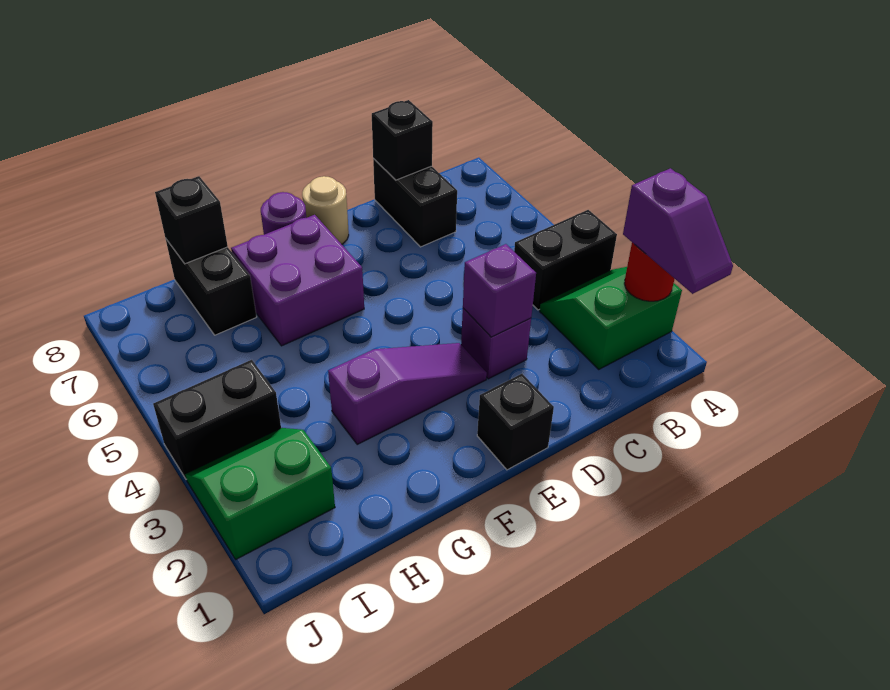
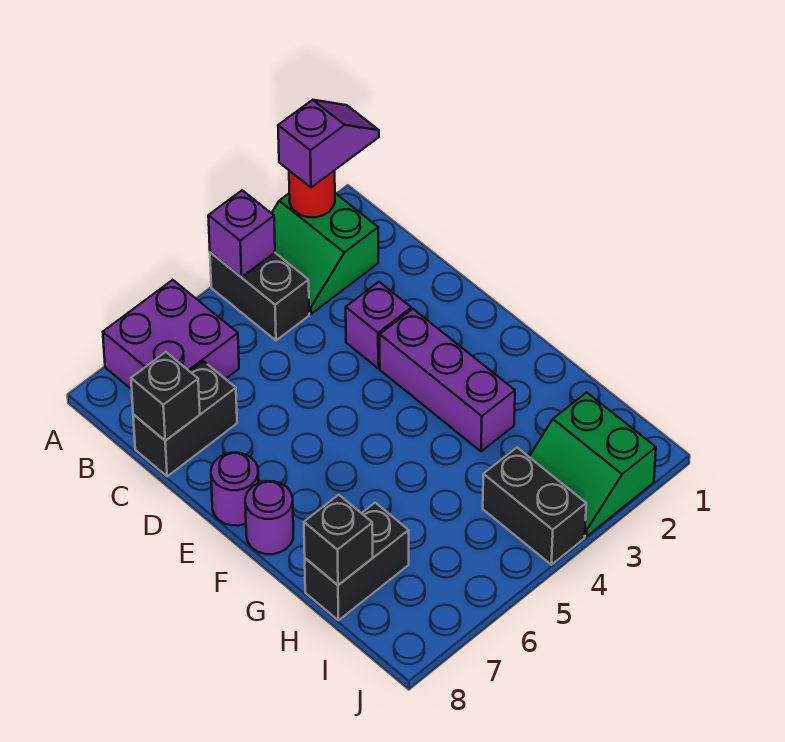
purple 1x1 brick [463,244,536,337] -> purple 1x1 brick moved to [208,190,275,277]
black 1x1 brick [477,374,554,470] -> none
purple 1x3 slope [328,343,487,444] -> purple 1x3 brick [380,309,515,451]
tan 1x1 round brick [302,176,349,244] -> purple 1x1 round brick [211,453,259,526]
purple 2x2 brick [231,215,364,346] -> purple 2x2 brick moved to [103,280,239,389]

